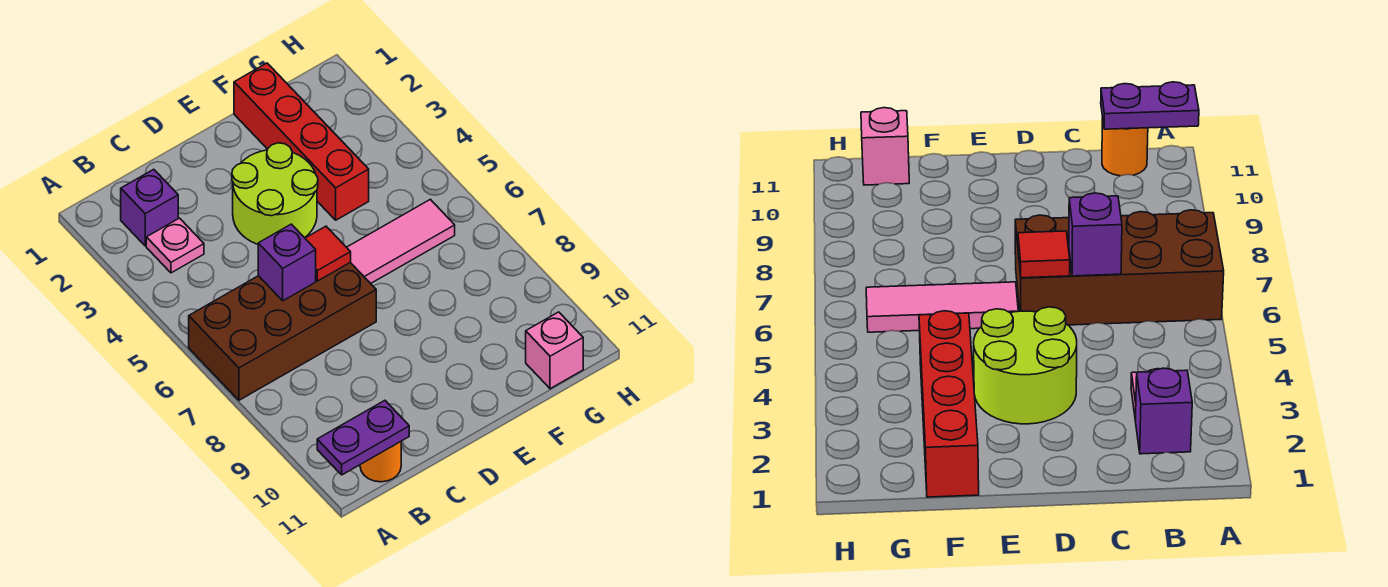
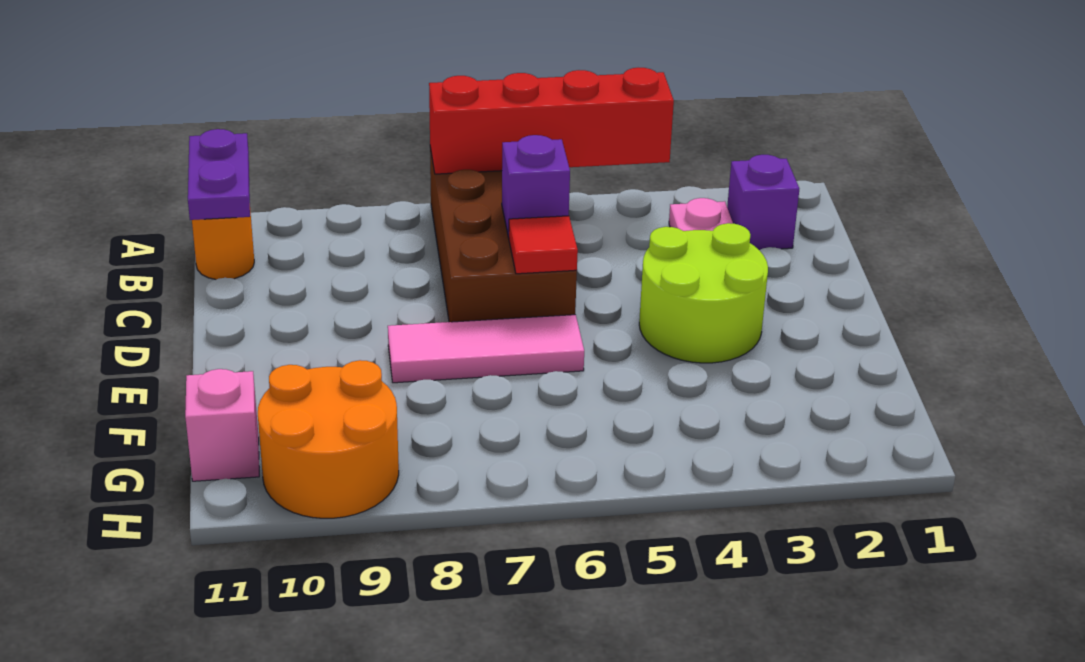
pink 1x3 tile [347,199,455,284] -> pink 1x3 tile turned to [388,315,584,383]
red 1x4 brick [234,63,369,220] -> red 1x4 brick moved to [429,68,674,174]
none -> orange 2x2 round brick [258,360,399,518]

